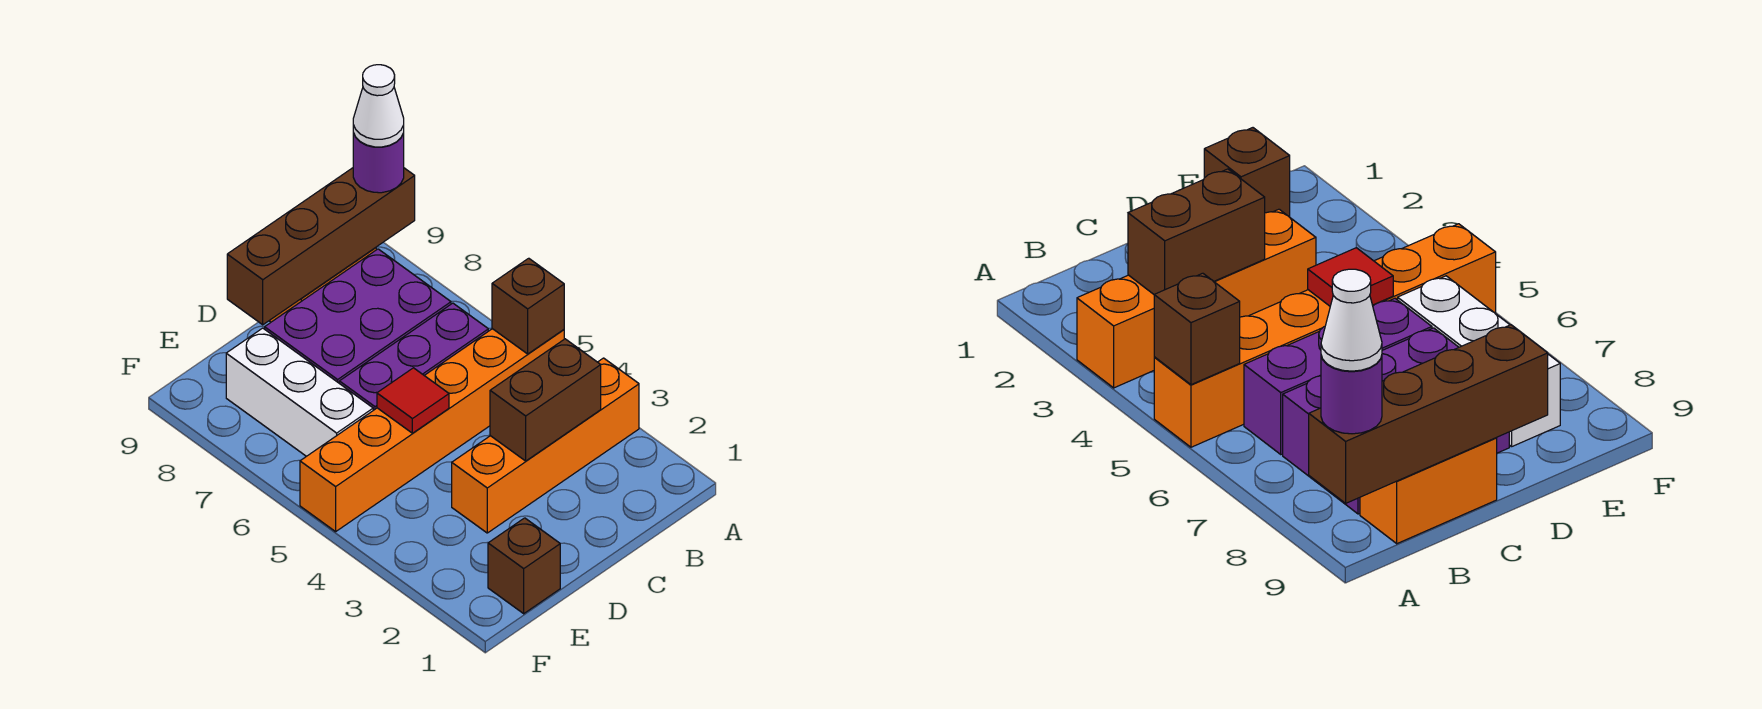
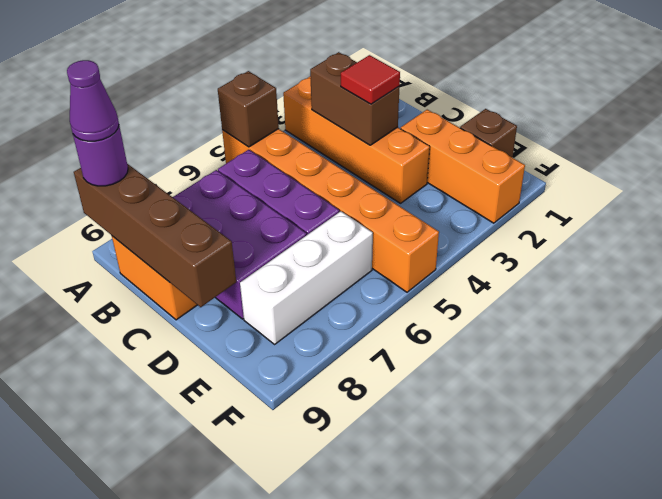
white 1x1 cone [353,65,404,147] -> purple 1x1 cone [67,60,119,141]
none -> orange 1x3 brick [401,110,525,223]
red 1x1 tile [377,368,449,433] -> red 1x1 tile moved to [341,55,400,104]

